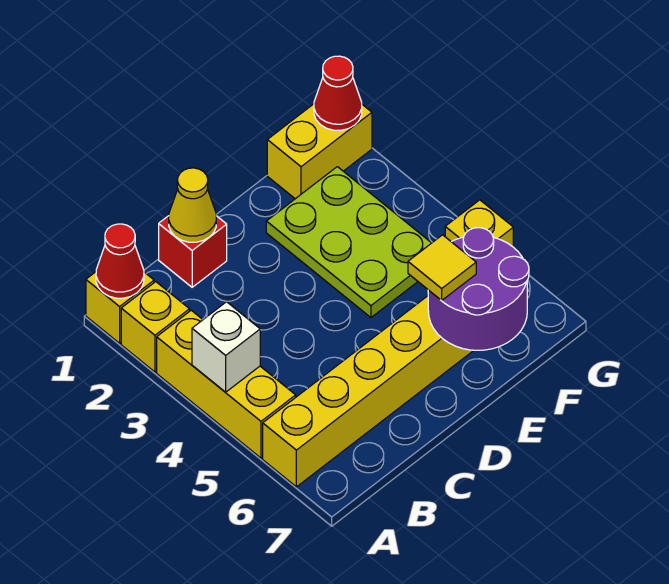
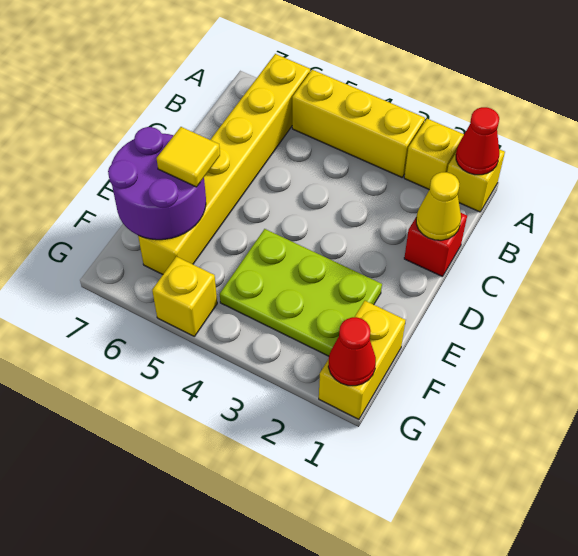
white 1x1 brick [192,302,260,392] -> none

